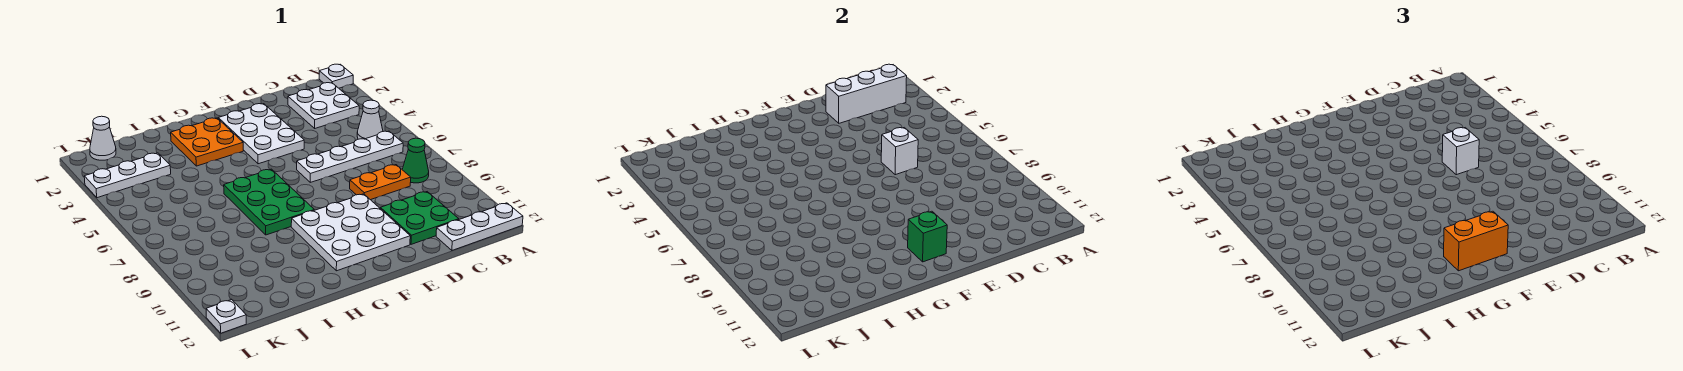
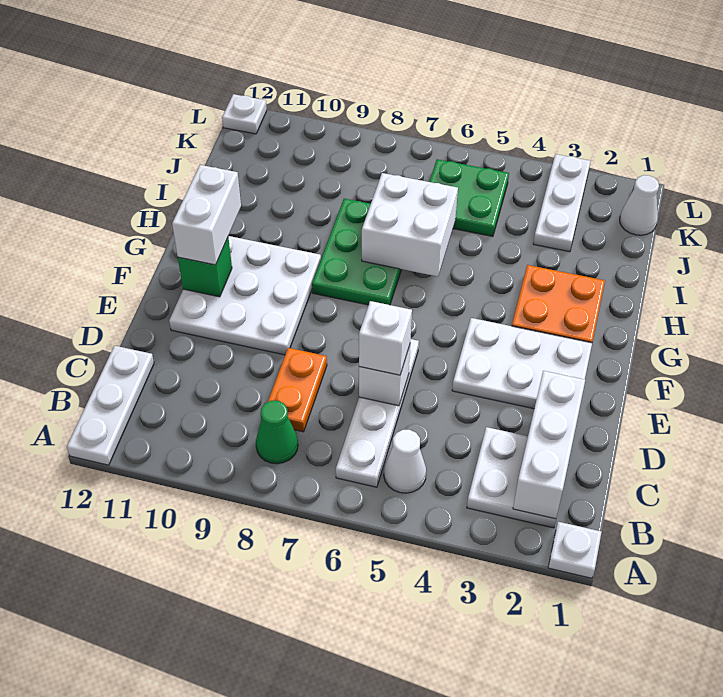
green 2x2 plate [380,192,459,244] -> green 2x2 plate moved to [429,159,509,236]
orange 1x2 brick [1444,211,1508,271] -> white 1x2 brick [172,165,241,265]
green 2x3 plate [224,169,314,235] -> green 2x3 plate turned to [312,199,402,305]
none -> white 2x2 brick [362,173,458,276]

